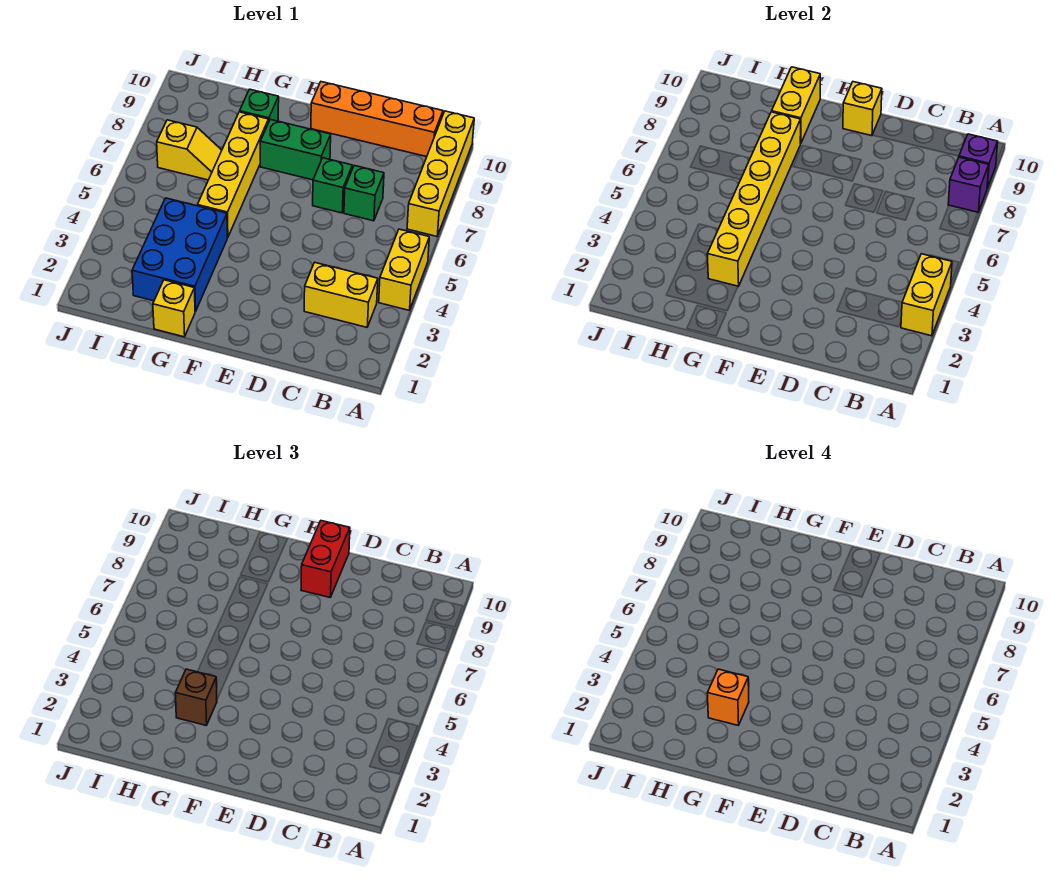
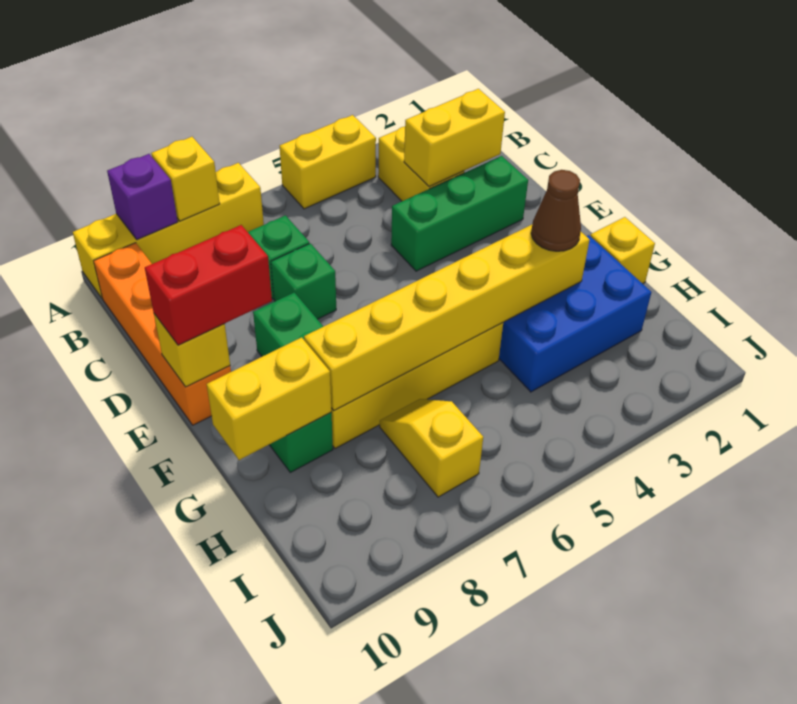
yellow 1x2 brick [901,254,952,336] -> yellow 1x2 brick moved to [404,89,505,187]
purple 1x1 brick [948,157,989,212] -> yellow 1x1 brick [151,137,220,221]
none -> green 1x3 brick [391,156,528,271]
brown 1x1 brick [175,669,217,725] -> brown 1x1 cone [531,170,581,251]
orange 1x1 brick [707,669,749,725] -> none

